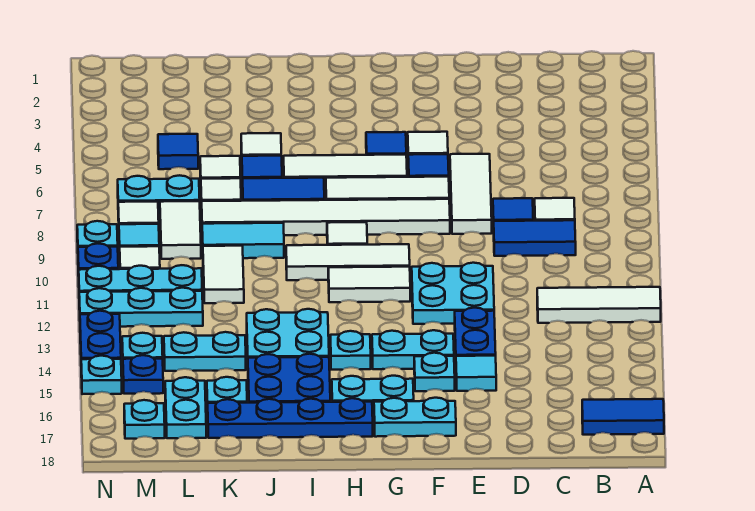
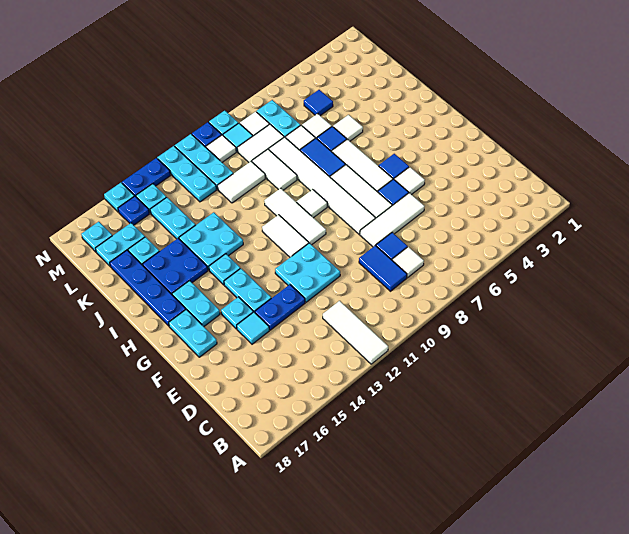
blue 1x2 tile [582,399,664,435] -> none
cyan 1x2 tile [202,223,284,258] -> white 1x2 tile [252,149,297,190]

